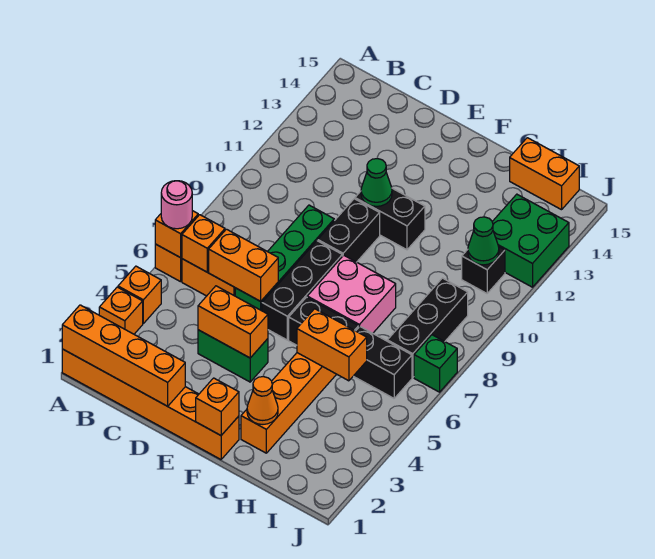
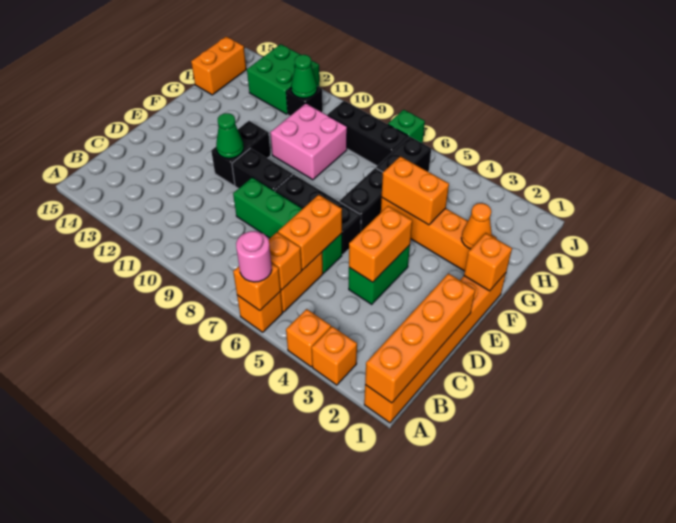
pink 2x2 brick [307,255,396,333] -> pink 2x2 brick moved to [270,104,347,180]
orange 1x2 brick [297,309,367,381] -> orange 1x2 brick turned to [382,156,449,225]

